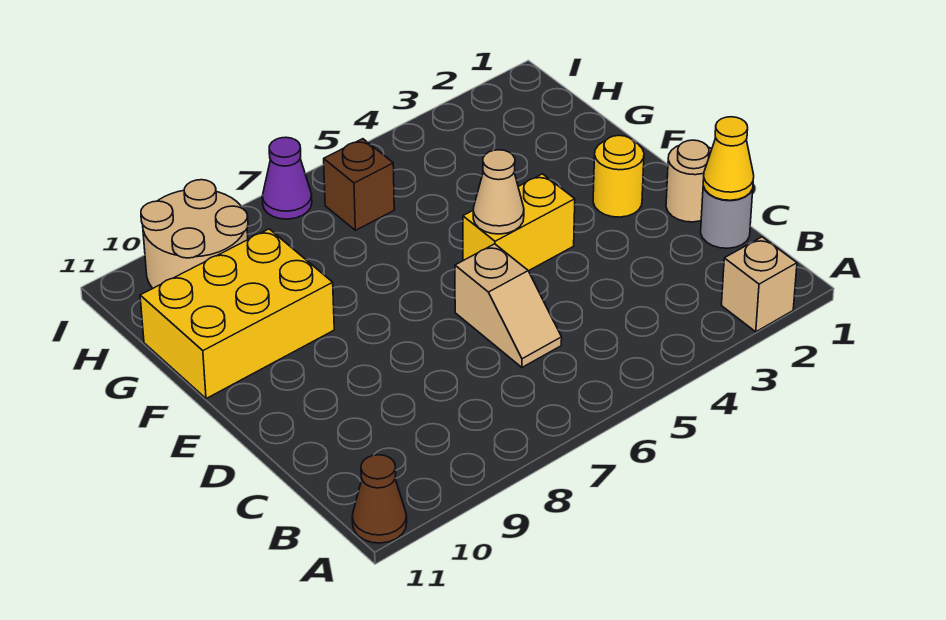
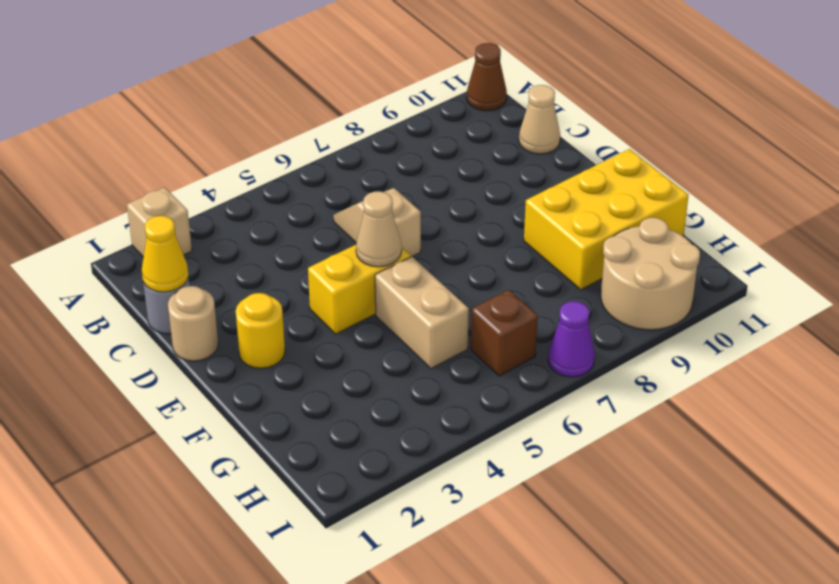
none -> tan 1x1 cone [519,85,560,154]
none -> tan 1x2 brick [375,257,469,369]

